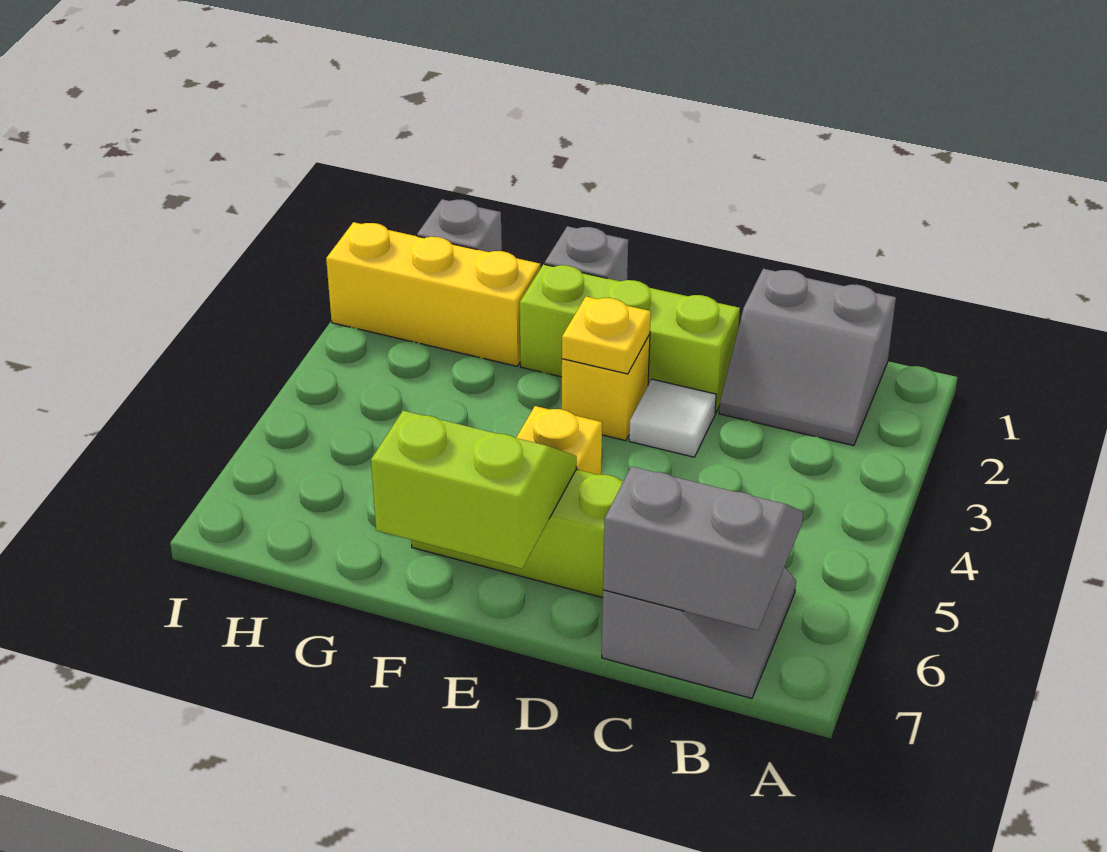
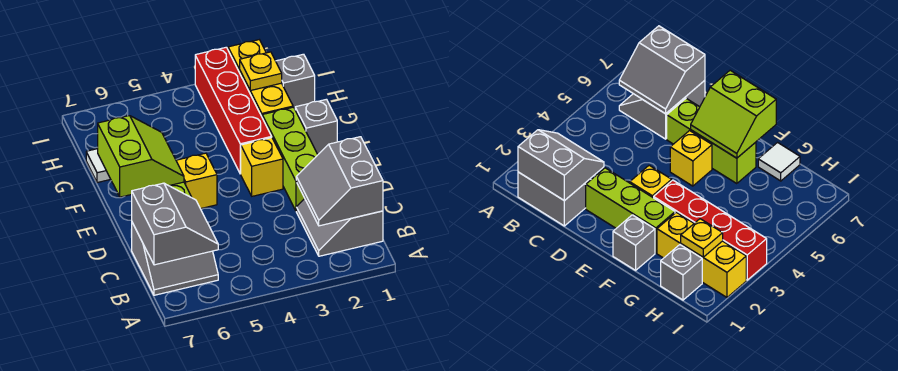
none -> grey 2x2 slope [296,137,383,226]
white 1x1 tile [629,379,716,457] -> white 1x1 tile moved to [86,149,110,183]
yellow 1x1 plate [562,297,651,374] -> yellow 1x1 plate moved to [240,52,282,91]
none -> red 1x4 brick [195,47,272,174]

